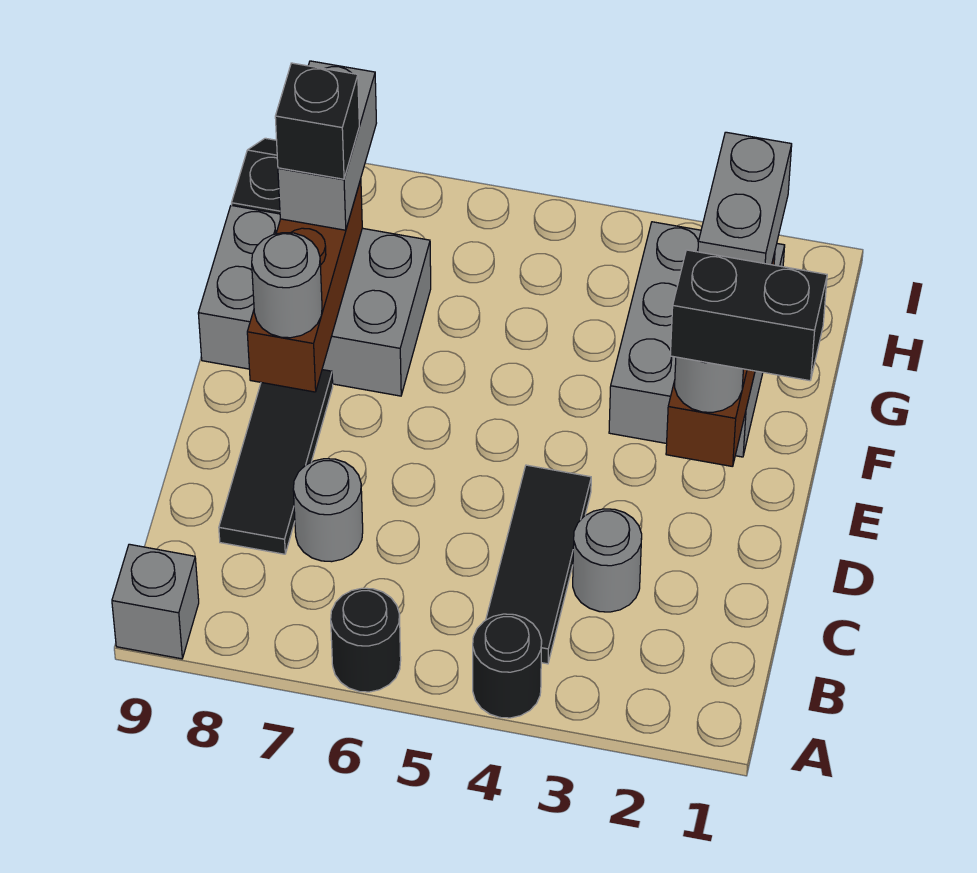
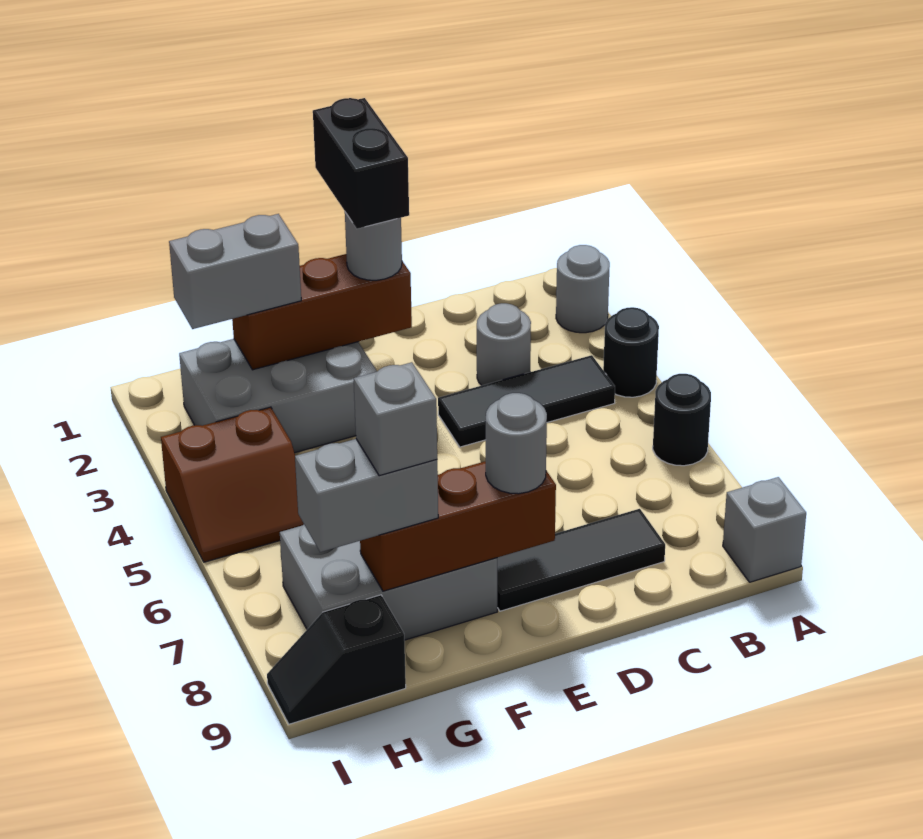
grey 1x1 round brick [293,459,363,562] -> grey 1x1 round brick moved to [556,245,610,333]
grey 2x3 brick [198,205,431,396] -> grey 2x3 brick turned to [280,525,497,640]
black 1x1 brick [275,63,359,179] -> grey 1x1 brick [354,362,437,476]
none -> brown 2x2 slope [161,407,304,562]

